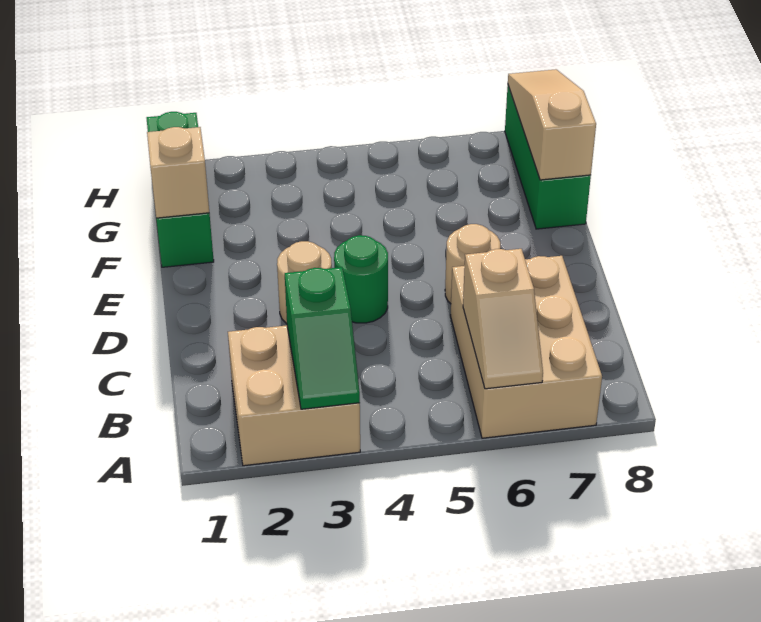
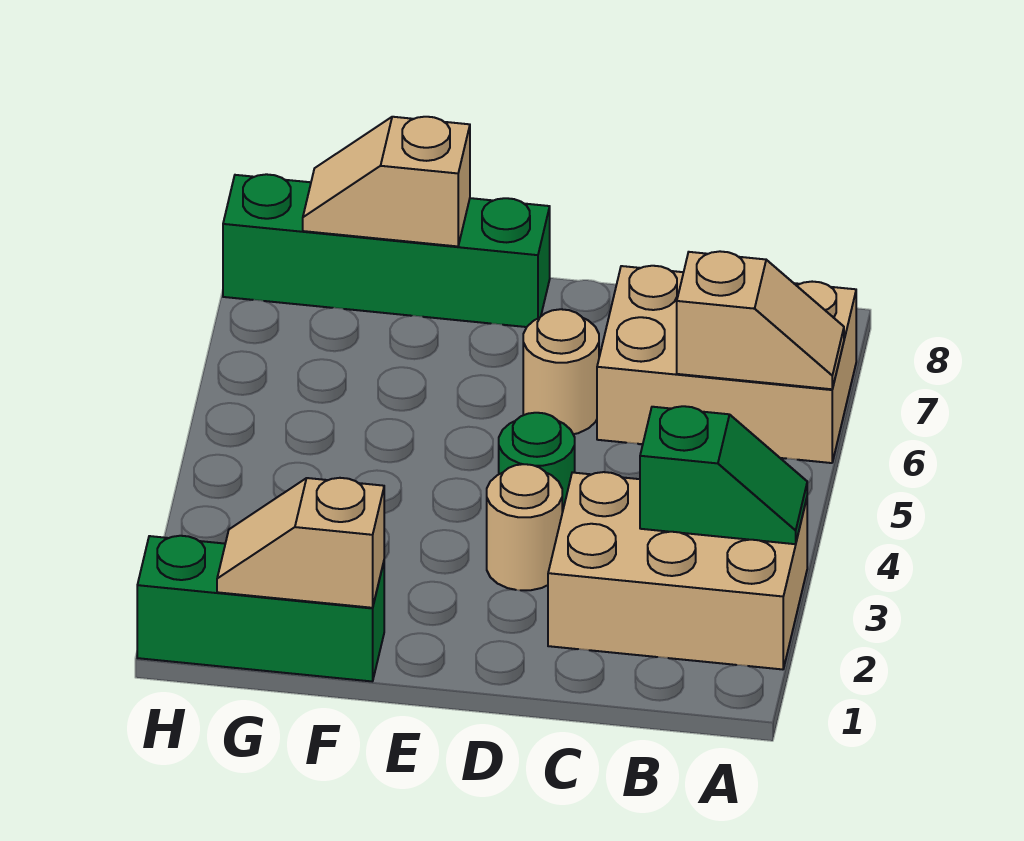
tan 2x2 brick [228,325,360,466] -> tan 2x3 brick [548,472,807,669]
green 1x3 brick [505,86,591,229] -> green 1x4 brick [223,174,550,327]
tan 1x3 slope [508,69,596,180] -> tan 1x2 slope [303,117,470,246]

